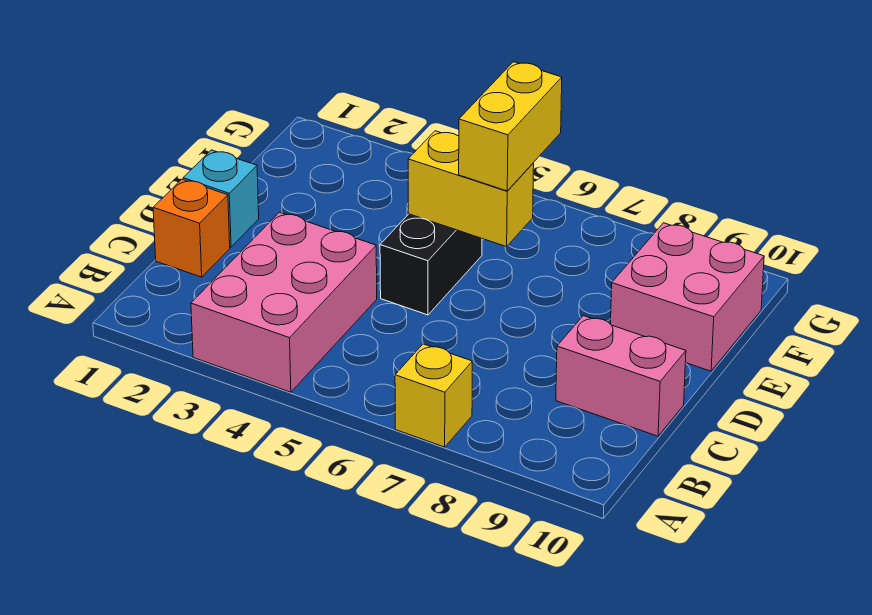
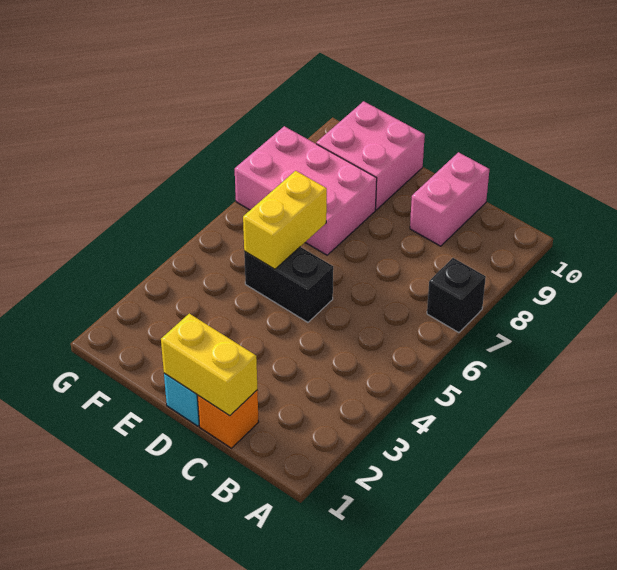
pink 2x3 brick [191,212,377,392] -> pink 2x3 brick moved to [235,126,377,255]
yellow 1x1 brick [395,344,472,447] -> black 1x1 brick [427,258,486,333]
yellow 1x2 brick [459,62,562,191] -> yellow 1x2 brick moved to [161,314,257,416]

